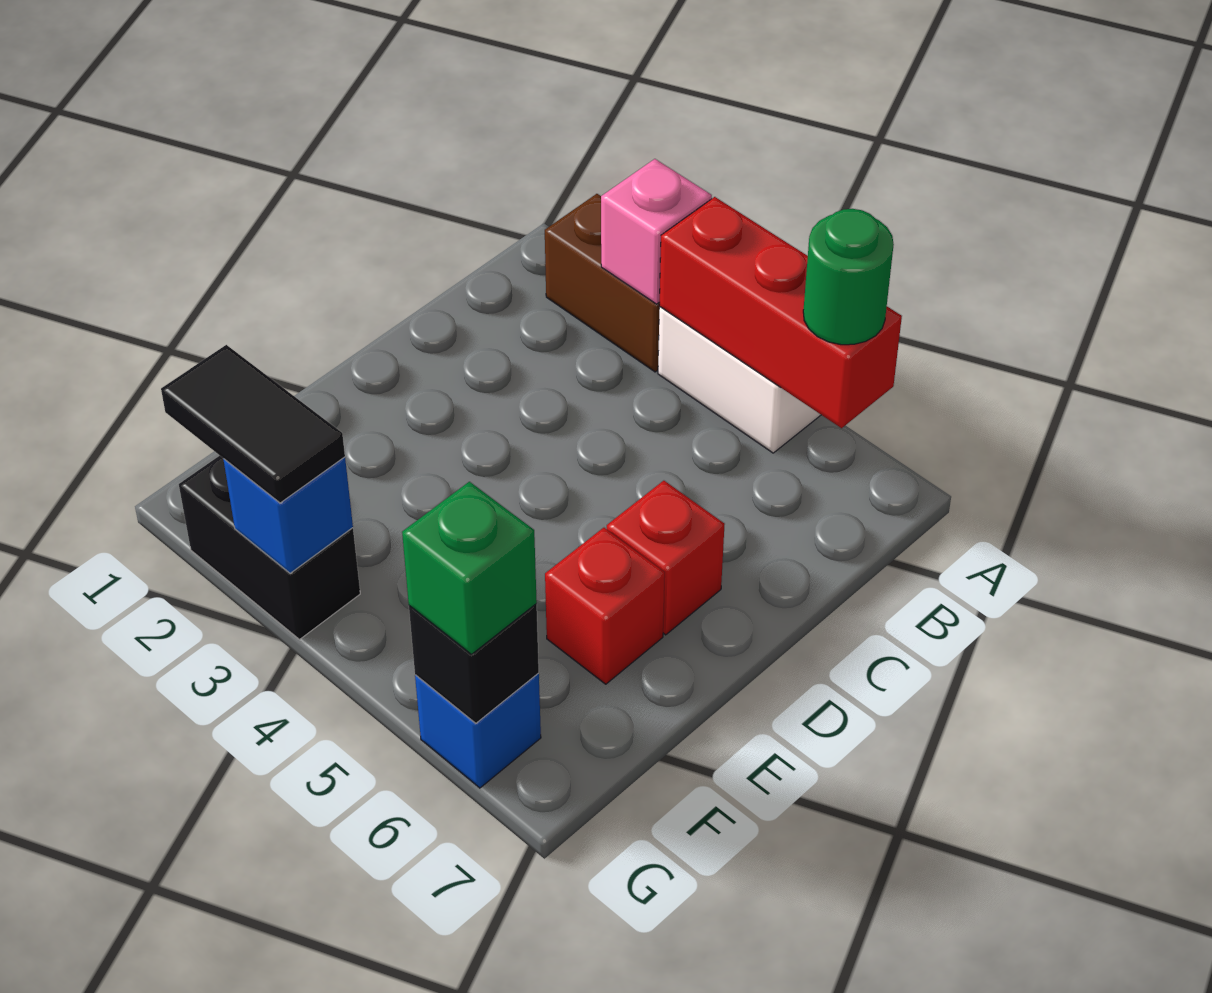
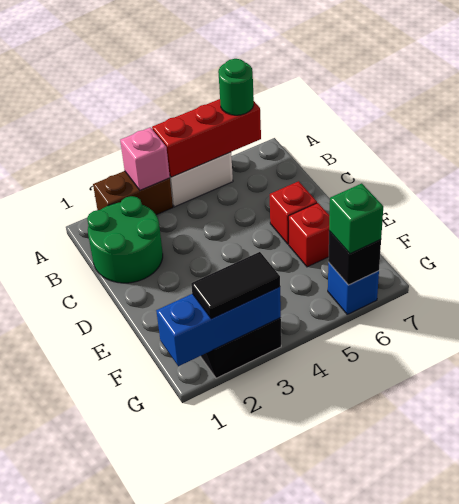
none -> green 2x2 round brick [87,196,163,283]
blue 1x1 brick [223,457,353,573] -> blue 1x3 brick [156,287,281,366]

